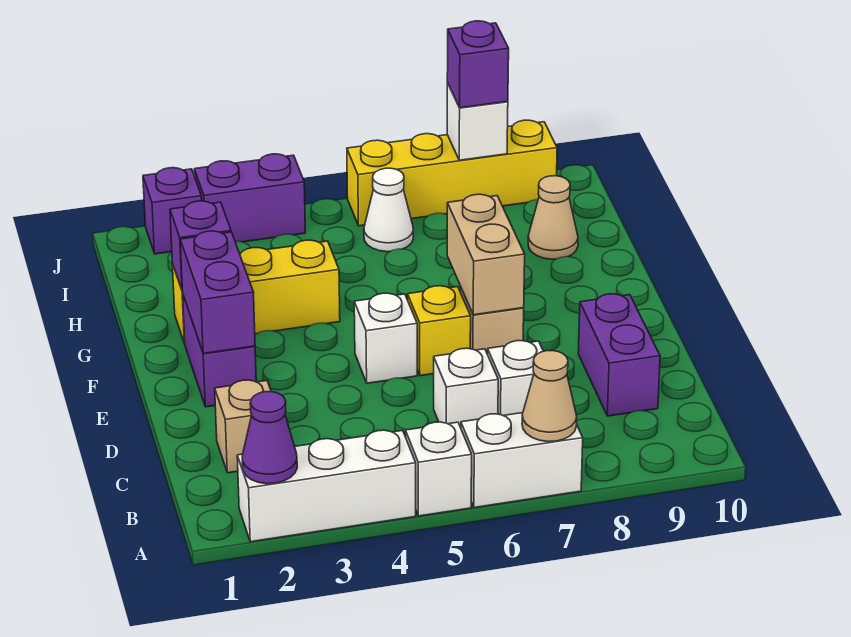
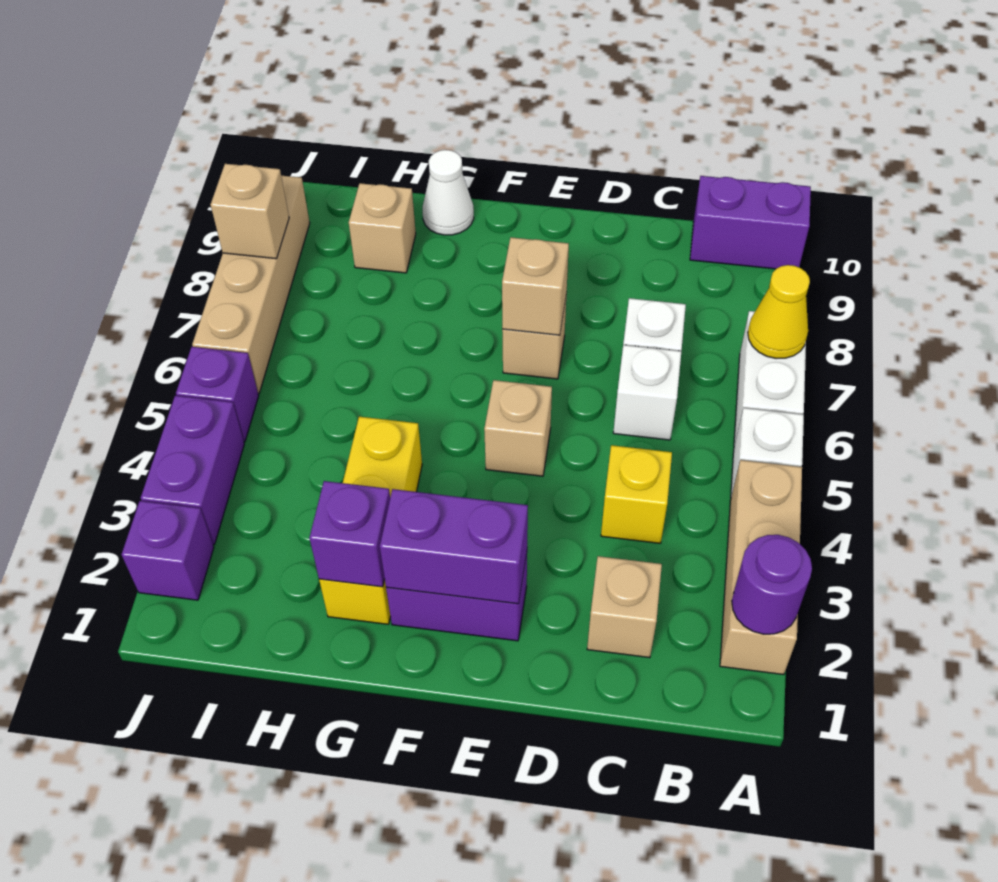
white 1x3 brick [237,430,416,542] -> tan 1x3 brick [720,460,802,675]
purple 1x1 cone [242,392,297,484] -> purple 1x1 round brick [732,535,812,634]
tan 1x1 cone [522,351,577,442] -> yellow 1x1 cone [748,265,810,359]
purple 1x2 brick [578,294,660,416] -> purple 1x2 brick moved to [690,176,811,269]
white 1x1 brick [354,293,417,383] -> tan 1x1 brick [484,380,552,476]
yellow 1x1 brick [407,286,471,376] -> yellow 1x1 brick moved to [601,445,672,543]
tan 1x2 brick [447,194,525,315] -> tan 1x1 brick [502,237,569,335]
tan 1x1 cone [528,176,578,259] -> tan 1x1 brick [349,183,416,273]
white 1x1 cone [364,168,413,252] -> white 1x1 cone moved to [423,150,474,235]
yellow 1x4 brick [347,120,557,226] -> tan 1x4 brick [192,176,310,393]
white 1x1 brick [447,83,508,160] -> tan 1x1 brick [211,164,289,259]
purple 1x1 brick [447,21,509,108] -> purple 1x1 brick moved to [176,347,259,442]

